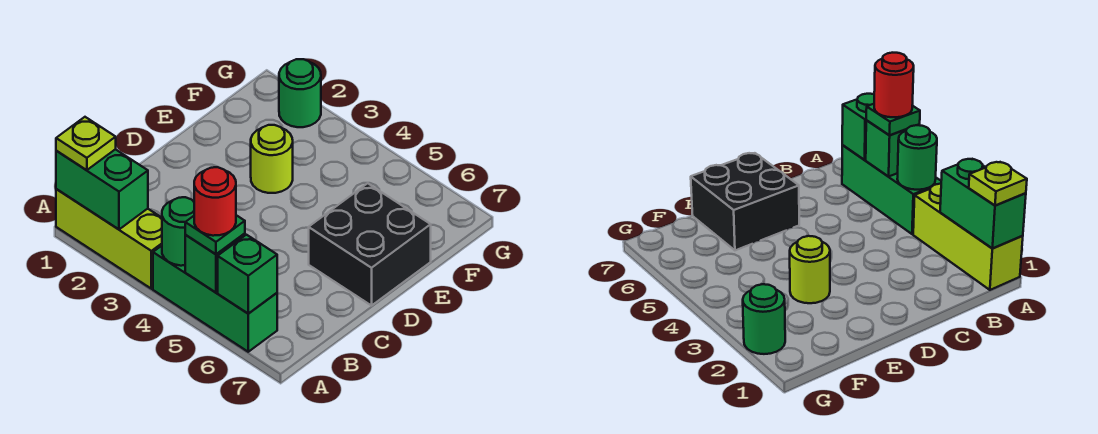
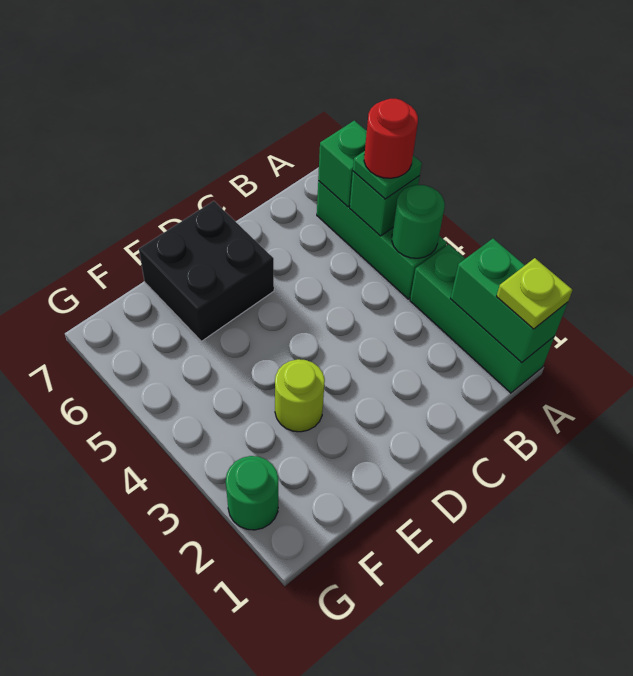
lime 1x3 brick [56,189,162,289] -> green 1x3 brick [410,244,554,393]

